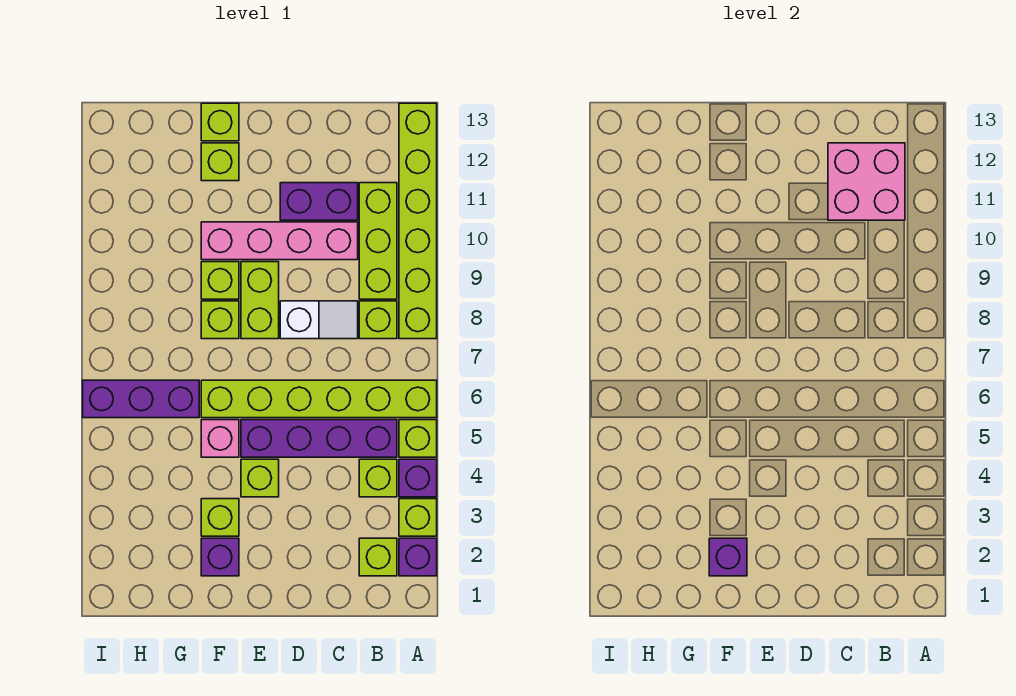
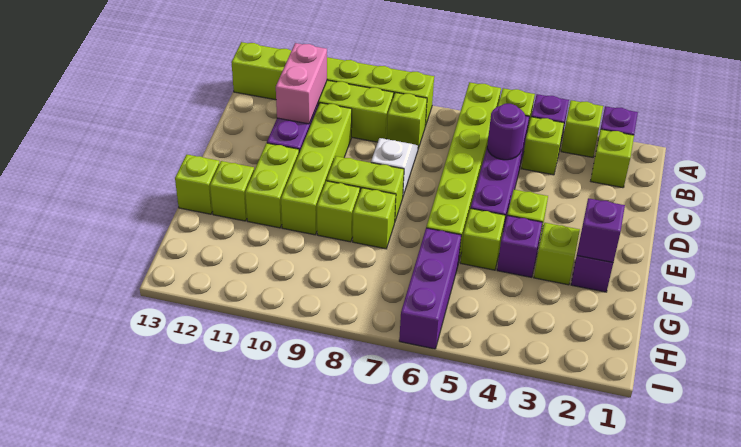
pink 2x2 brick [828,143,905,220] -> pink 1x2 brick [276,43,327,124]
none -> purple 1x1 round brick [487,104,526,160]
pink 1x4 brick [201,222,358,260] -> lime 1x4 brick [281,103,352,235]
none -> lime 1x2 brick [245,143,299,228]
none -> purple 1x1 brick [497,215,542,277]
pink 1x1 brick [201,420,239,457] -> lime 1x1 brick [460,209,505,270]

